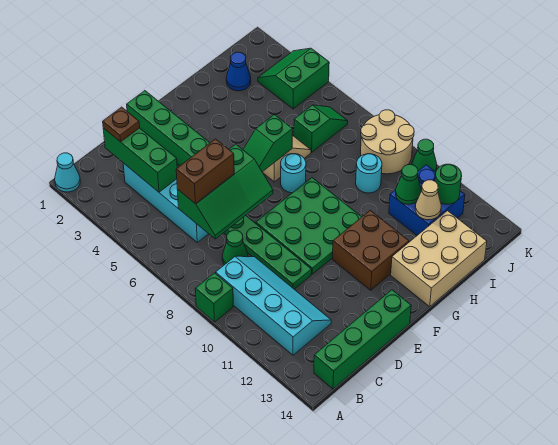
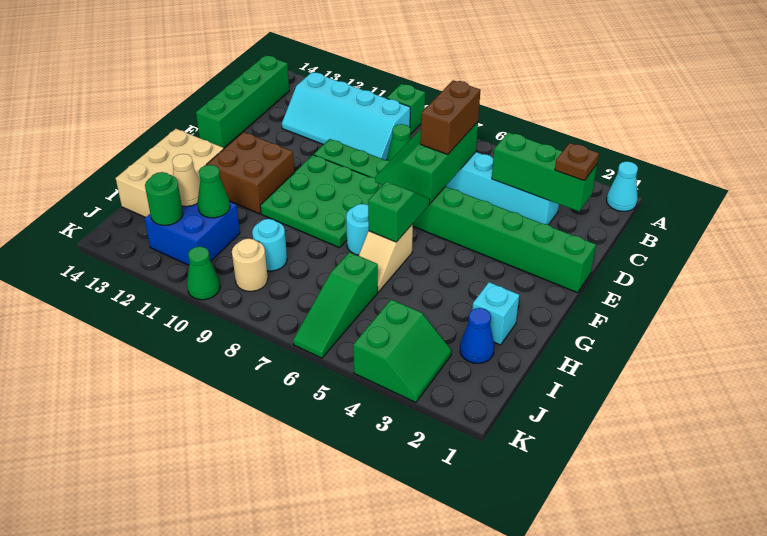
none -> cyan 1x1 brick [472,282,519,345]
green 1x2 slope [294,105,348,152] -> green 1x3 slope [293,252,378,358]
tan 2x2 round brick [361,110,414,174] -> tan 1x1 round brick [232,239,268,291]

